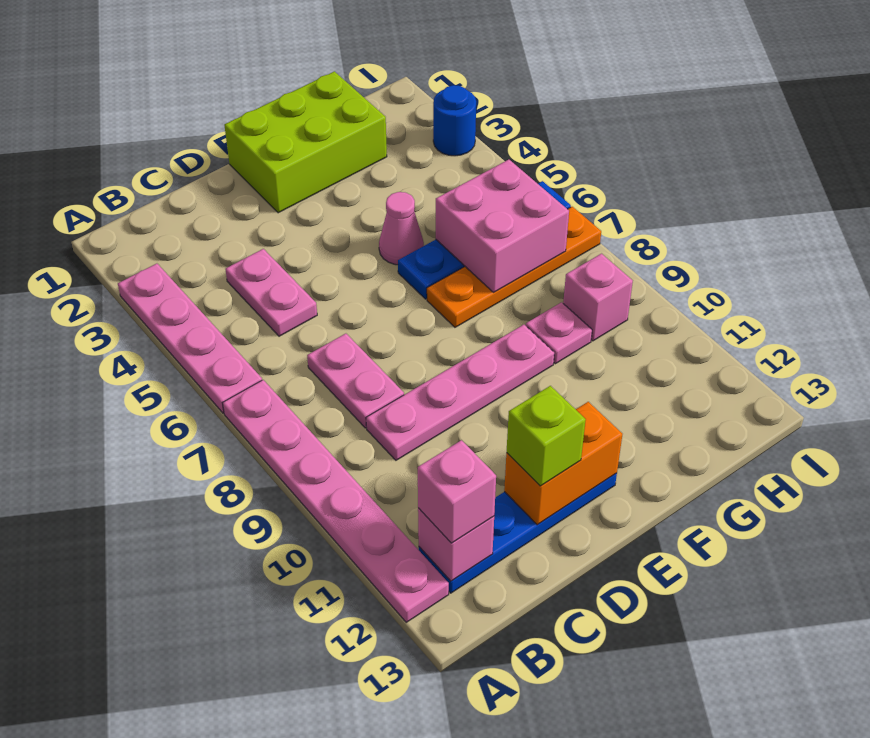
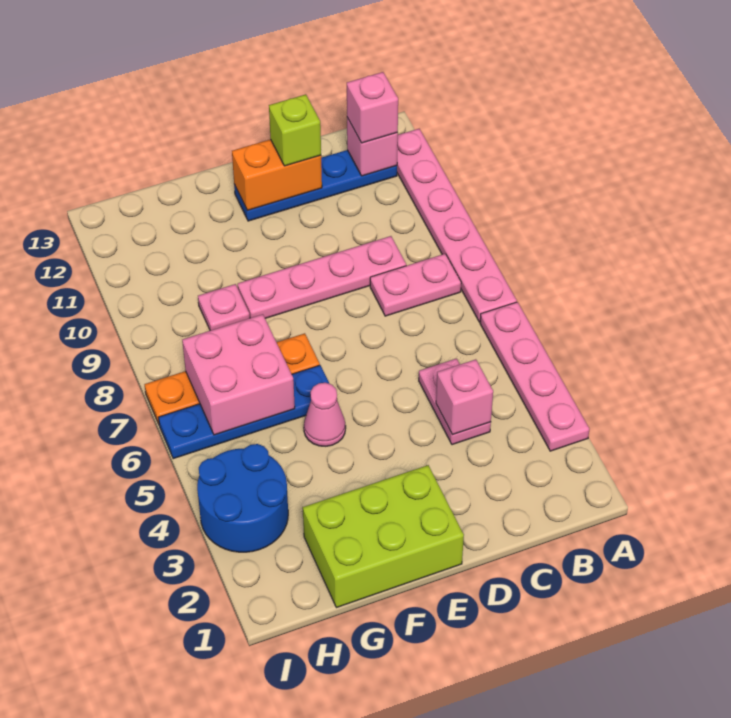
pink 1x2 plate [307,334,404,428] -> pink 1x2 plate turned to [370,254,461,316]
pink 1x1 brick [563,254,633,341] -> pink 1x1 brick moved to [436,359,493,435]
blue 1x1 round brick [433,85,476,156] -> blue 2x2 round brick [197,444,288,552]

